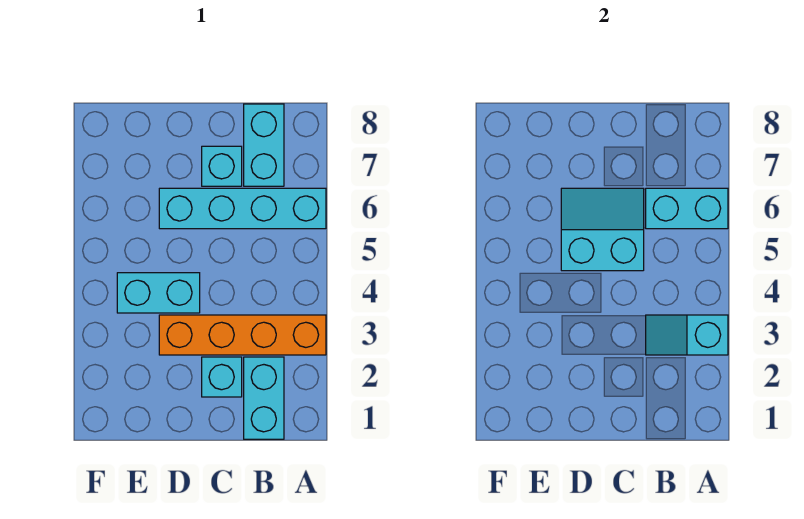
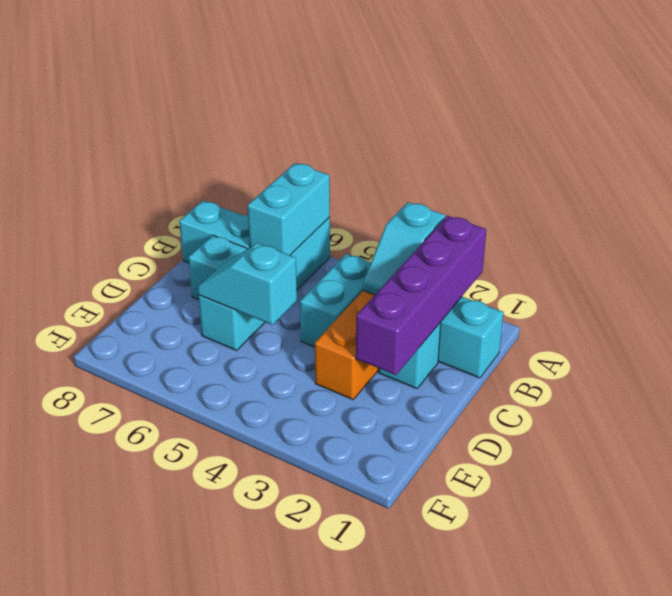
none -> purple 1x4 brick [356,216,486,375]
cyan 2x2 slope [561,188,644,271] -> cyan 1x2 slope [198,243,297,325]
cyan 1x2 brick [117,273,200,313] -> cyan 1x2 brick moved to [300,254,371,347]

